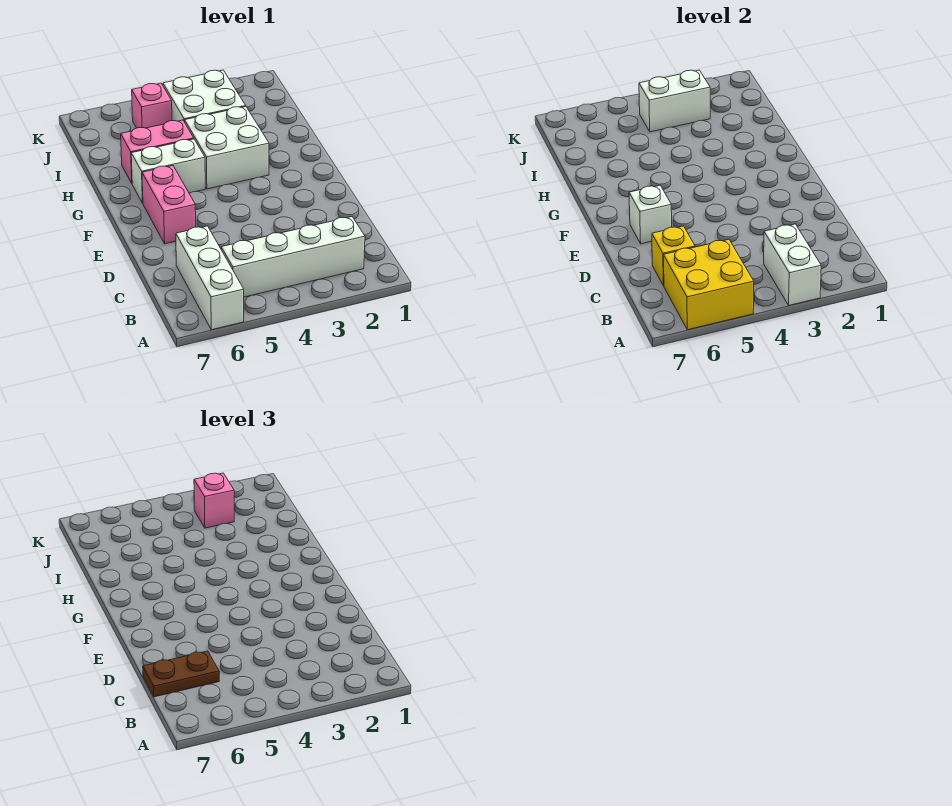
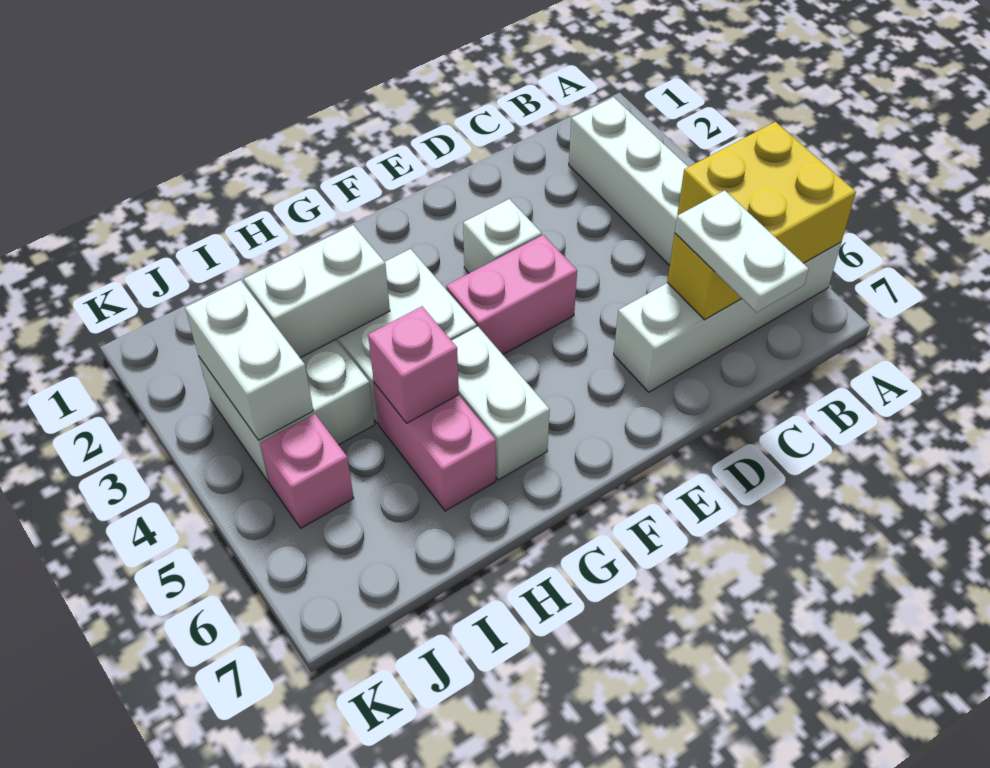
white 1x2 brick [764,224,821,305] -> white 1x2 brick moved to [244,225,390,358]
white 1x3 brick [176,226,244,330] -> white 1x4 brick [614,242,841,392]
brown 1x2 plate [143,651,219,697] -> white 1x2 plate [675,190,809,313]
pink 1x2 brick [142,166,196,244] -> pink 1x2 brick moved to [446,235,577,354]
white 1x1 brick [629,185,672,244] -> white 1x1 brick moved to [463,199,542,273]
pink 1x1 brick [194,473,234,528] -> pink 1x1 brick moved to [368,306,459,423]

